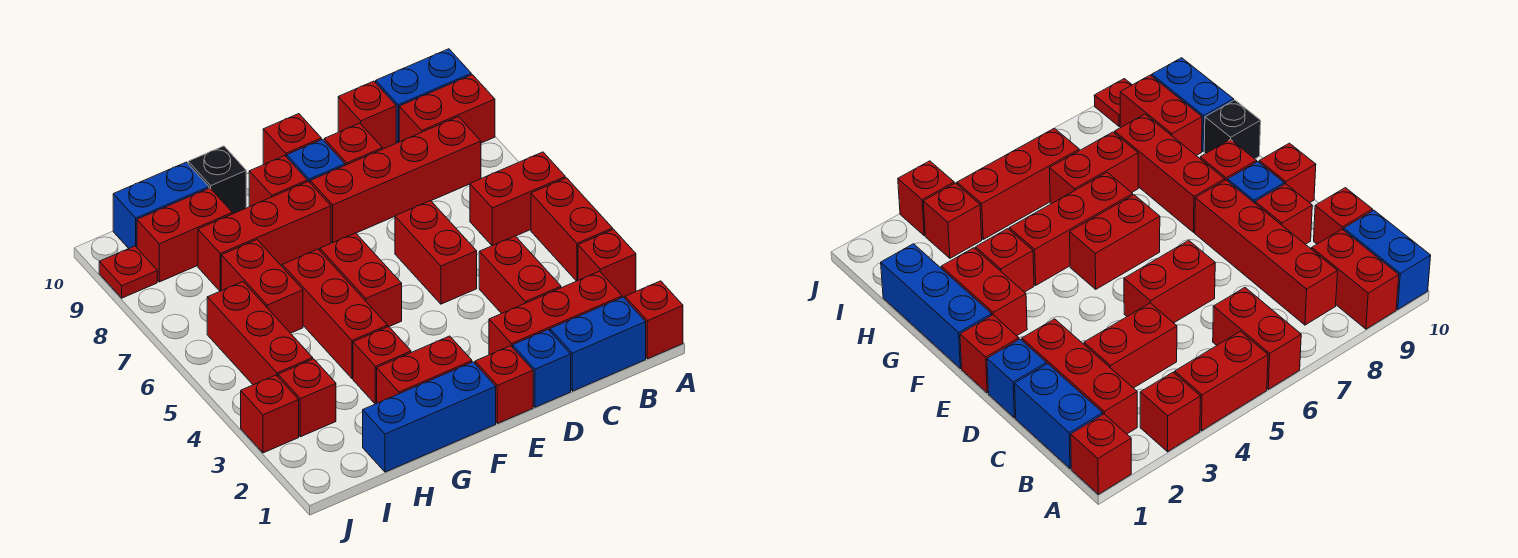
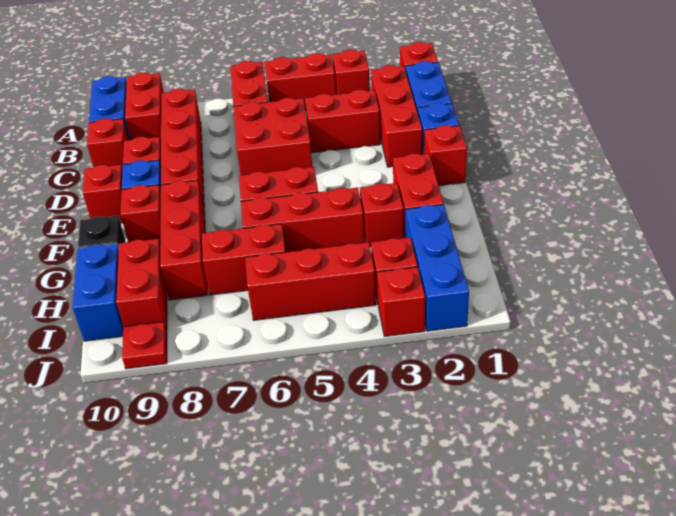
red 1x2 brick [395,201,477,304] -> red 2x2 brick [233,98,312,175]
blue 1x3 brick [363,362,496,472] -> blue 1x3 brick moved to [406,205,469,331]

